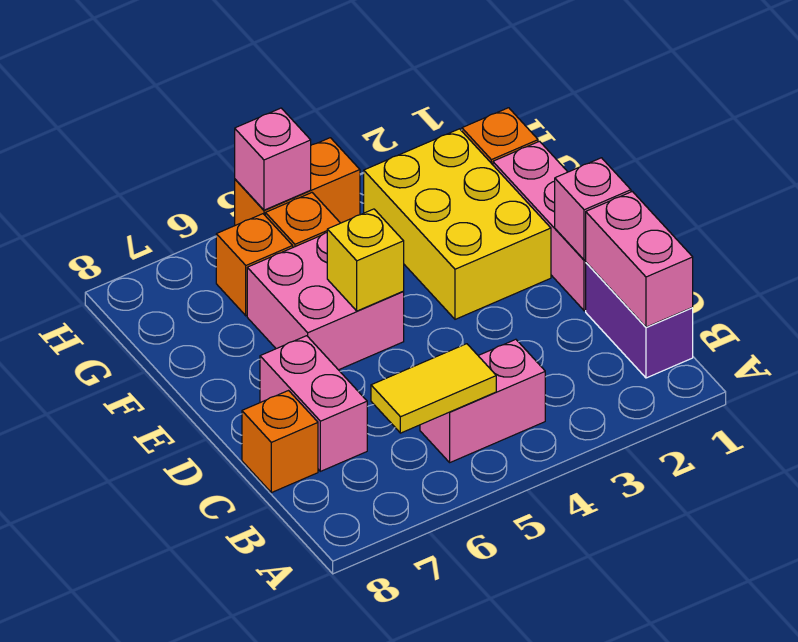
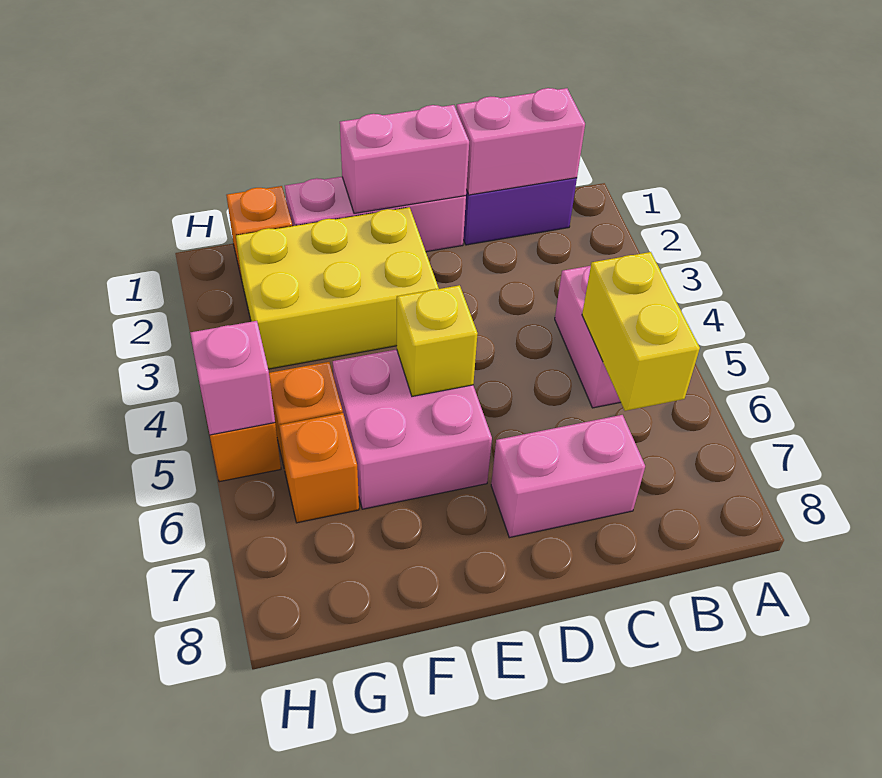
yellow 1x2 tile [371,344,496,433] -> yellow 1x2 brick [582,252,700,411]
orange 1x1 brick [242,391,318,493] -> none
pink 1x1 brick [555,158,631,260] -> pink 1x2 brick [340,105,469,213]

